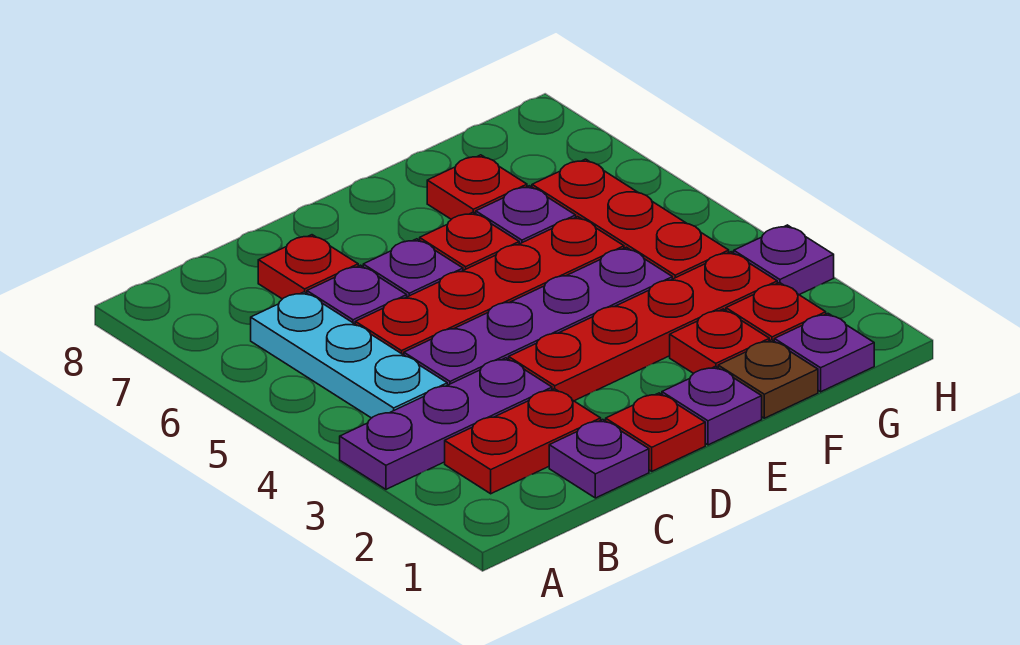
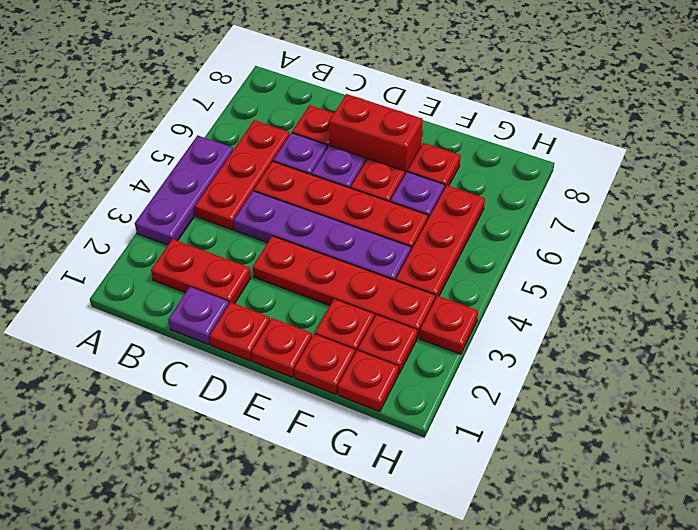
purple 1x3 plate [340,358,552,489] -> purple 1x3 plate turned to [135,135,233,245]
cyan 1x3 plate [251,292,447,418] -> red 1x3 plate [195,120,290,230]
none -> red 1x2 brick [329,94,423,174]
purple 1x1 plate [662,366,762,445] -> red 1x1 plate [251,318,312,377]
brown 1x1 plate [718,340,818,418] -> red 1x1 plate [294,334,355,394]
purple 1x1 plate [774,314,874,392] -> red 1x1 plate [338,350,399,412]
purple 1x1 plate [734,225,834,295] -> red 1x1 plate [420,296,478,354]

